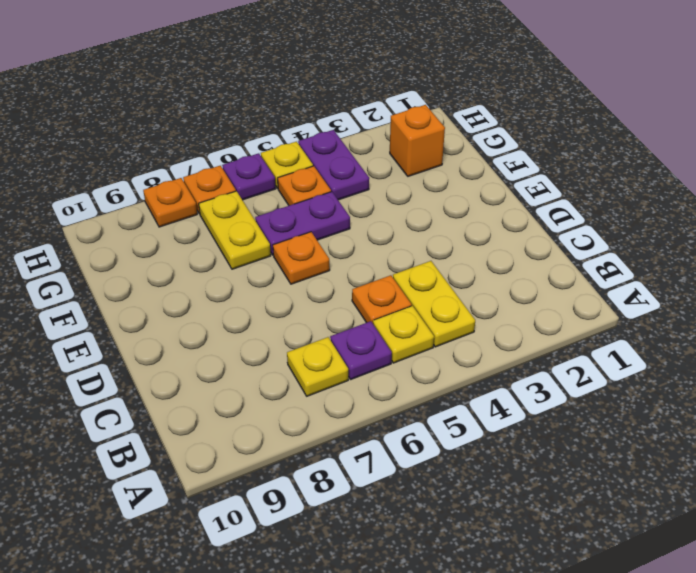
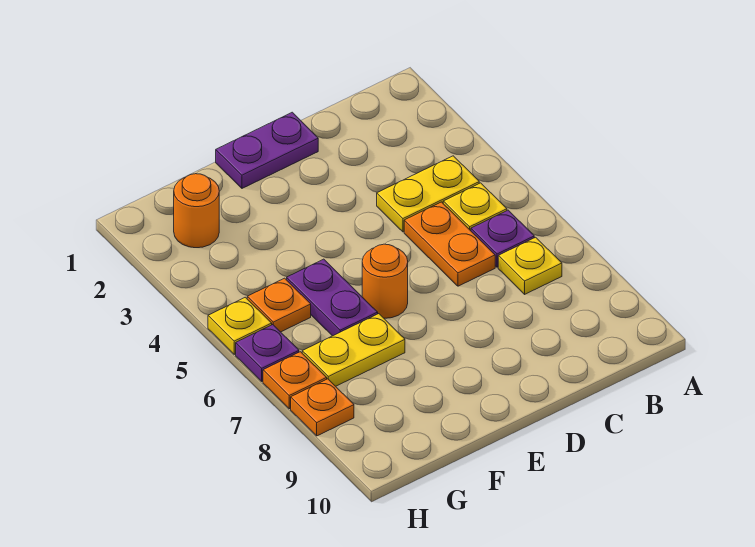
orange 1x1 plate [352,275,412,323] -> orange 1x2 plate [404,202,495,286]
orange 1x1 plate [273,232,330,284] -> orange 1x1 round brick [362,244,408,318]
orange 1x1 brick [390,105,445,176] -> orange 1x1 round brick [174,174,219,248]
purple 1x2 plate [298,130,369,200] -> purple 1x2 plate moved to [216,112,318,188]

